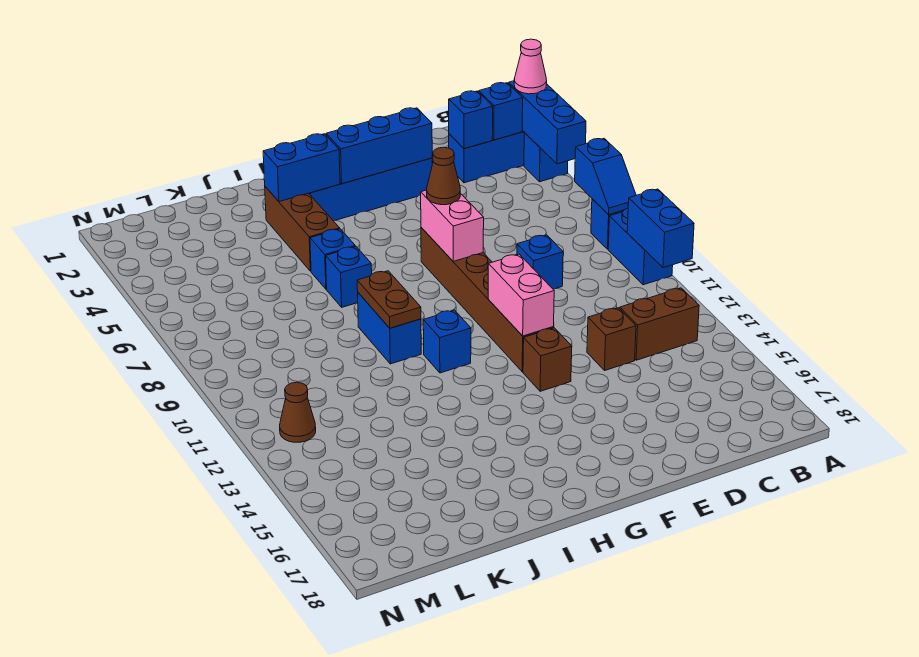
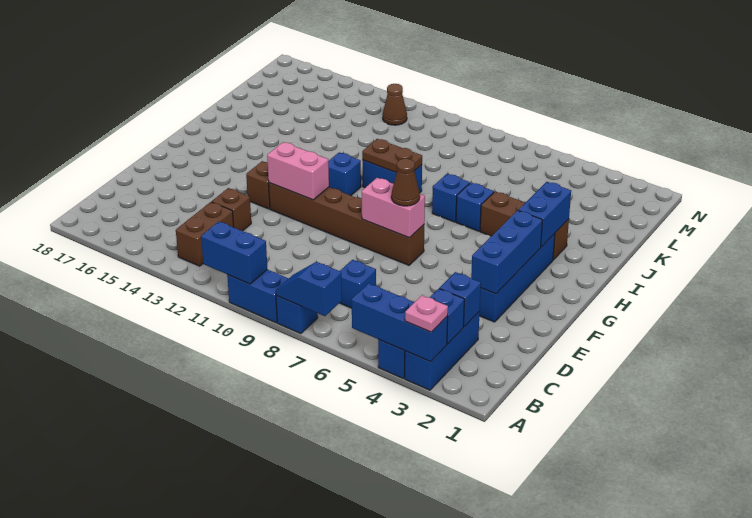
pink 1x1 cone [514,39,547,94] -> pink 1x1 plate [405,295,448,332]
blue 1x1 brick [517,235,563,289] -> blue 1x1 brick moved to [340,260,376,308]

